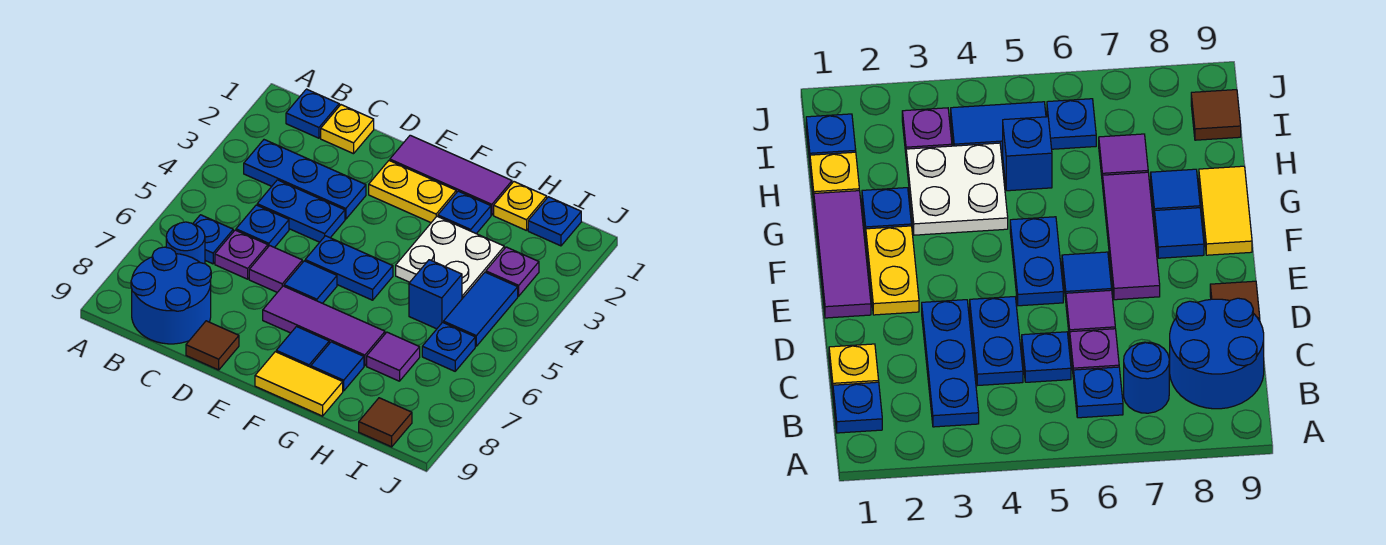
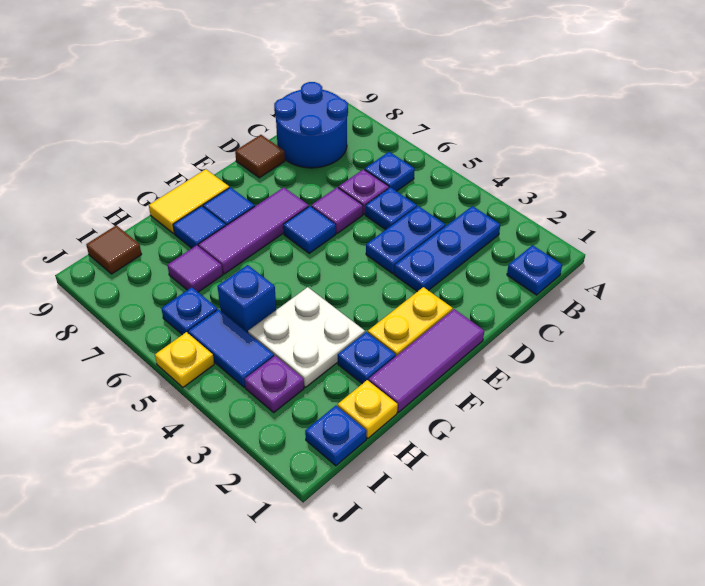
blue 1x1 round brick [166,222,205,264] -> none
yellow 1x1 plate [321,105,374,154] -> yellow 1x1 plate moved to [155,332,214,387]
blue 1x2 plate [305,236,393,300] -> none

